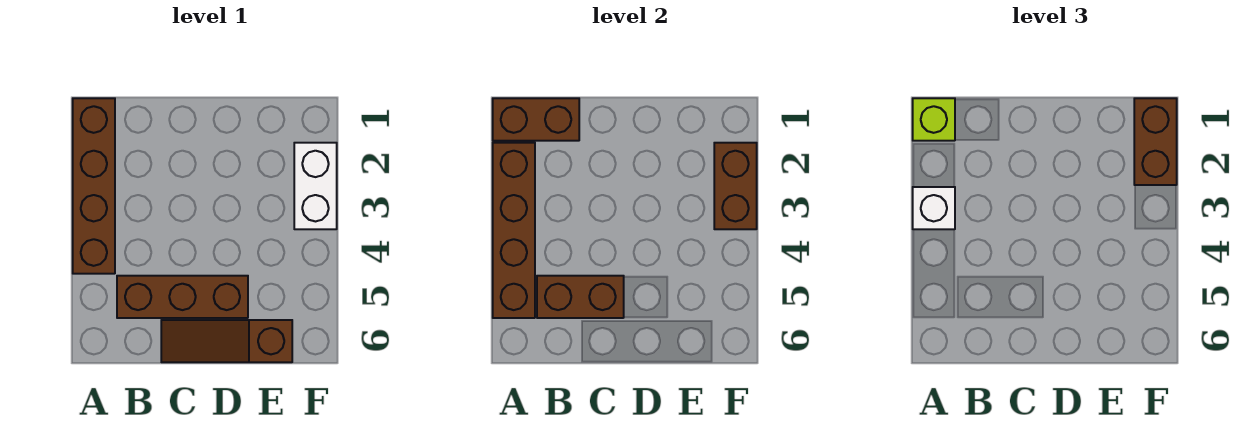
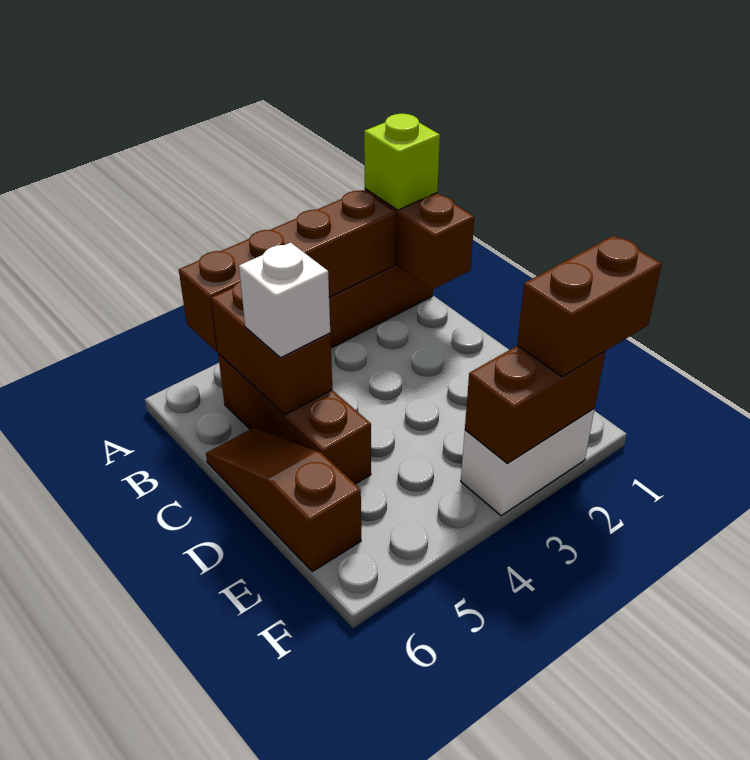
white 1x1 brick [913,187,955,229] -> white 1x1 brick moved to [239,243,330,358]

